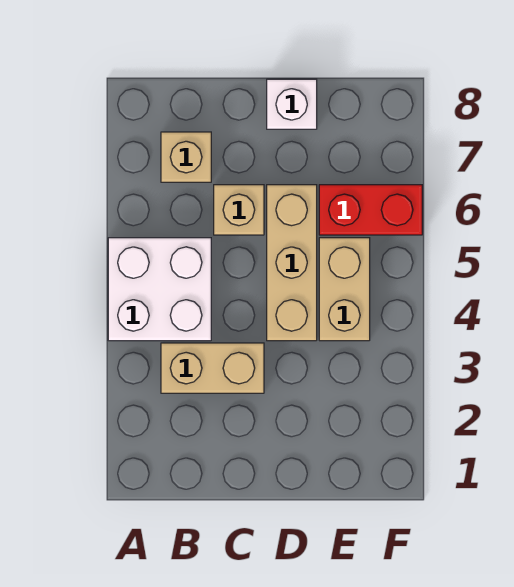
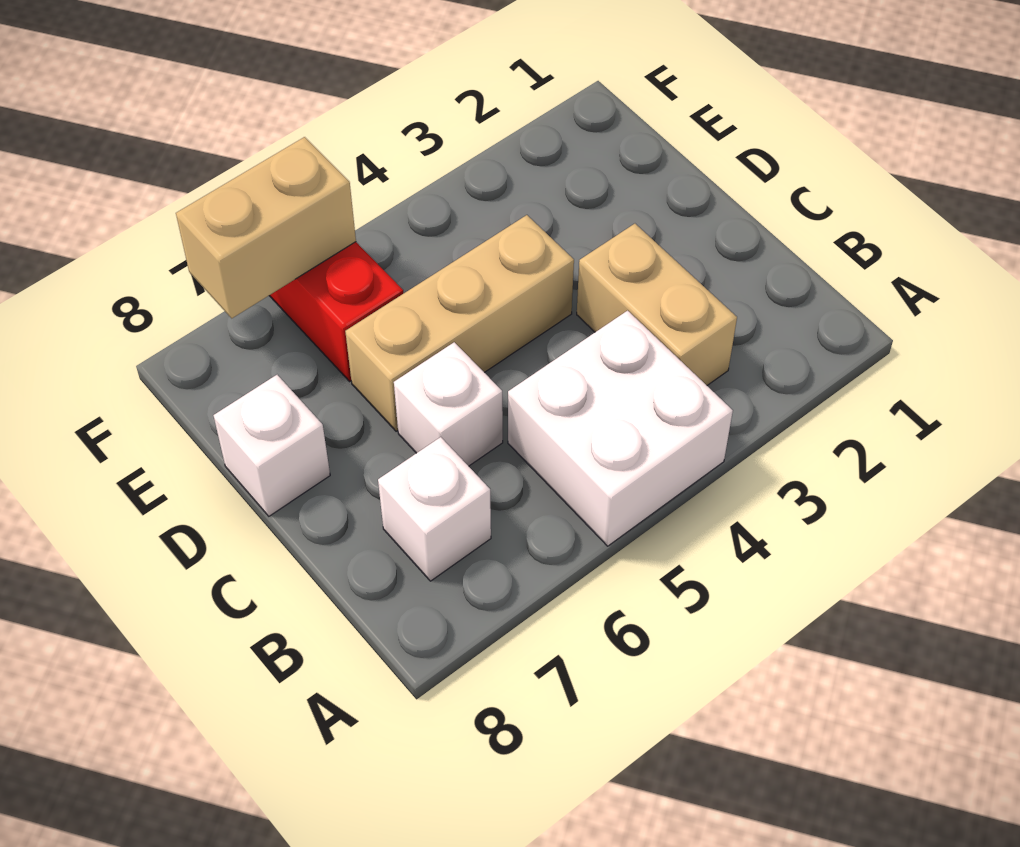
tan 1x1 brick [161,132,211,182] -> white 1x1 brick [378,437,491,581]
tan 1x1 brick [214,185,264,235] -> white 1x1 brick [394,342,503,466]
tan 1x2 brick [319,238,370,341] -> tan 1x2 brick moved to [176,137,356,318]

